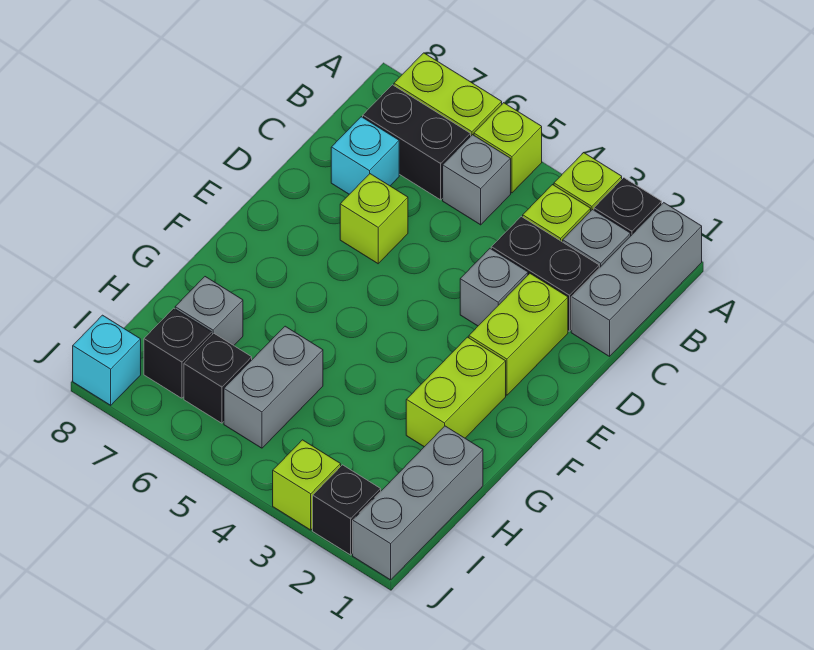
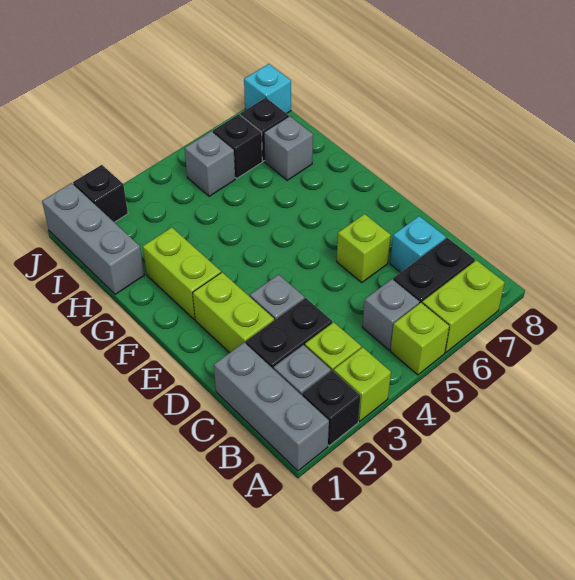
grey 1x2 brick [224,326,323,448] -> grey 1x1 brick [185,131,235,196]
lime 1x1 brick [273,440,341,530] -> none

